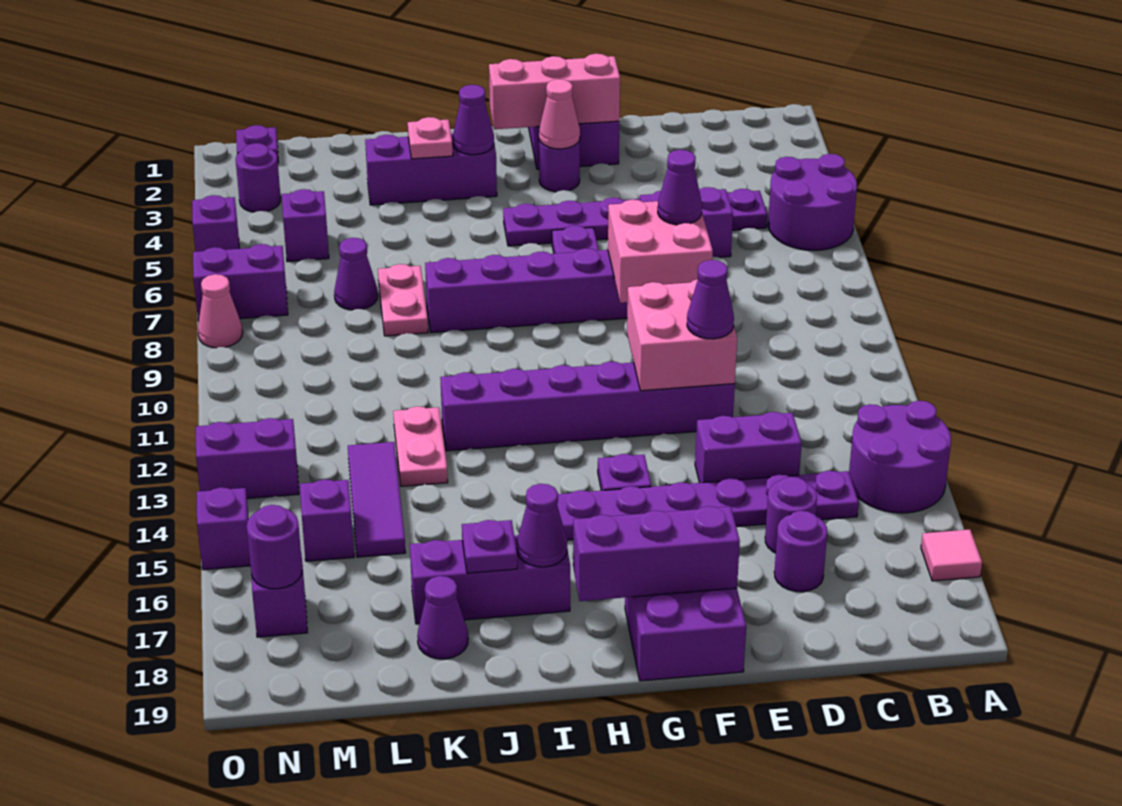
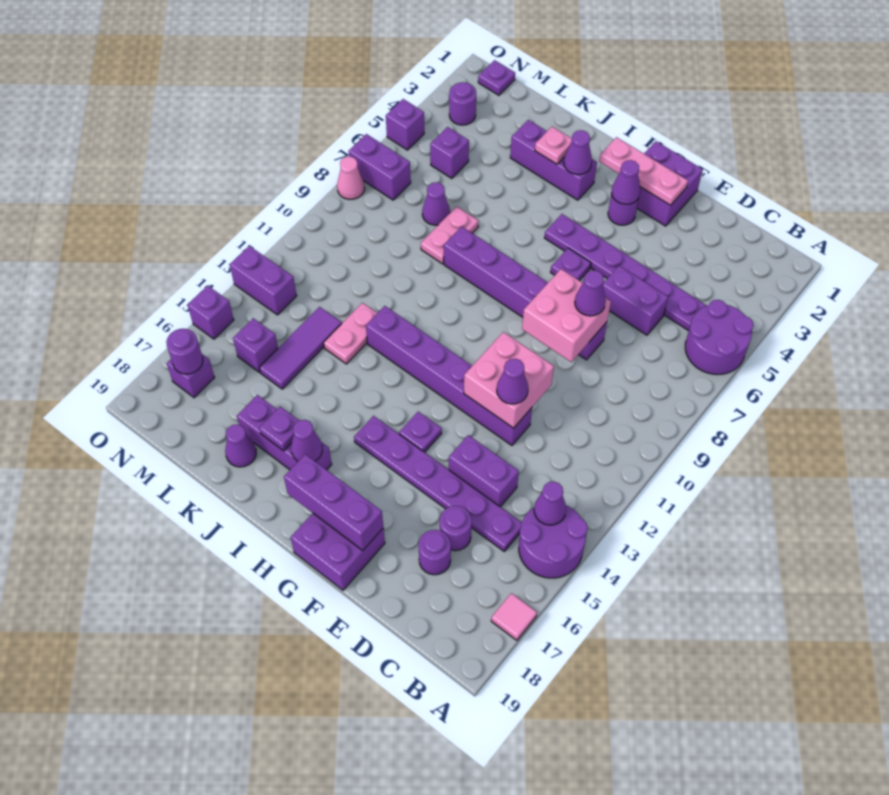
none -> purple 1x1 cone [534,482,566,525]
pink 1x3 brick [489,54,620,129] -> pink 1x3 plate [599,137,688,205]
pink 1x1 cone [539,79,580,149] -> purple 1x1 cone [611,160,640,204]

